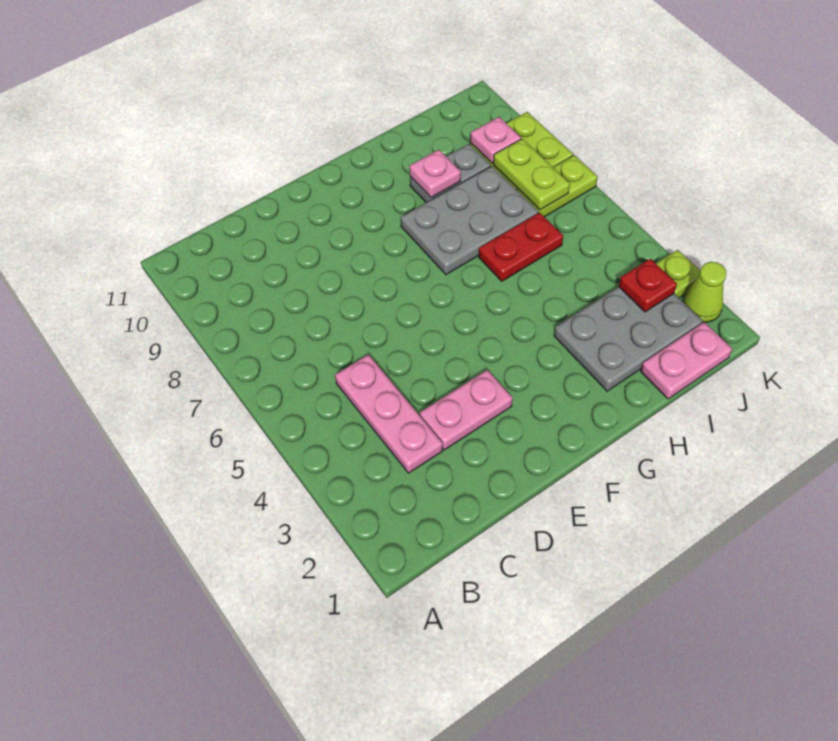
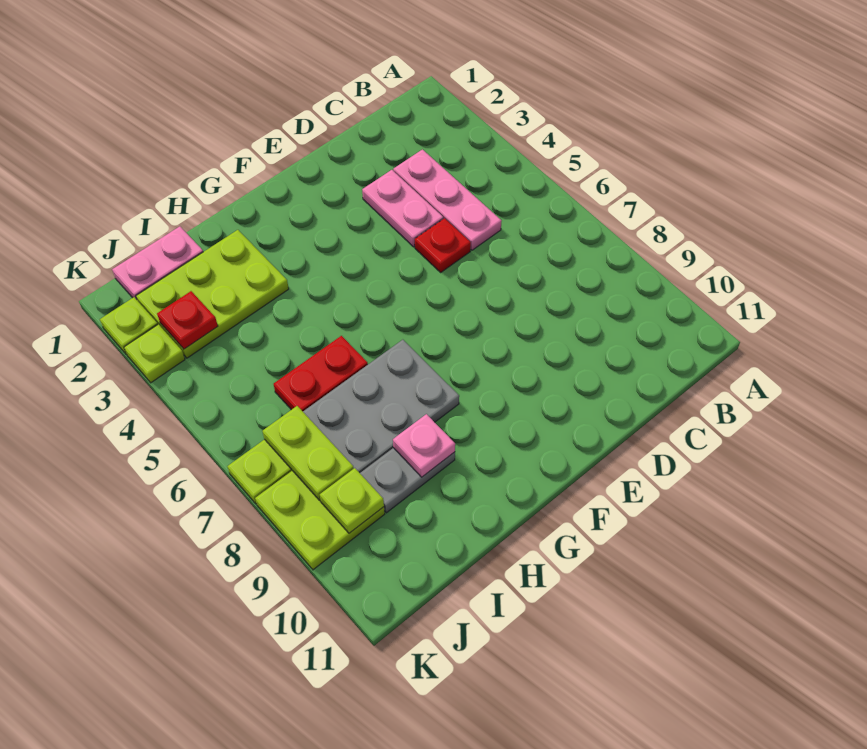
pink 1x2 plate [420,370,513,450] -> pink 1x2 plate turned to [362,170,443,247]
none -> red 1x1 plate [415,218,471,272]
grey 2x3 plate [554,287,703,391] -> lime 2x3 plate [136,230,289,358]
pink 1x1 plate [470,117,521,163] -> lime 1x1 plate [320,468,384,533]
lime 1x1 cone [683,262,726,322] -> lime 1x1 plate [100,297,158,354]

